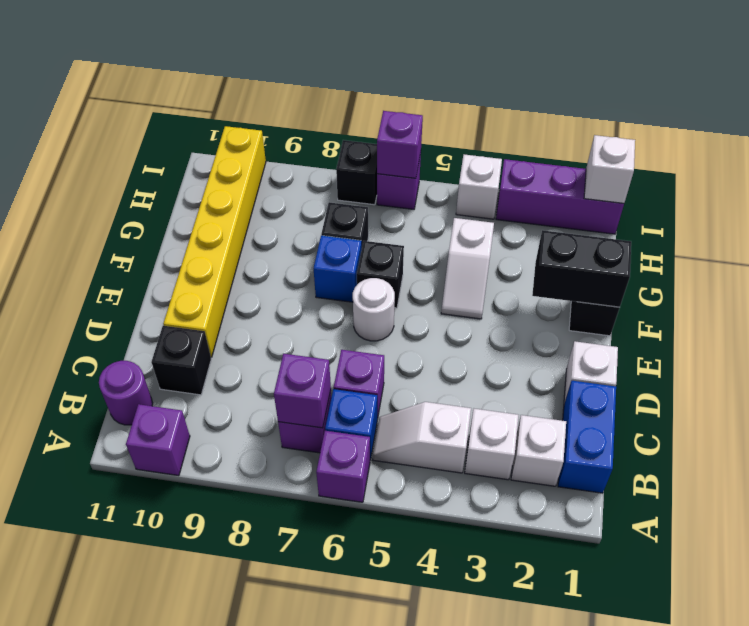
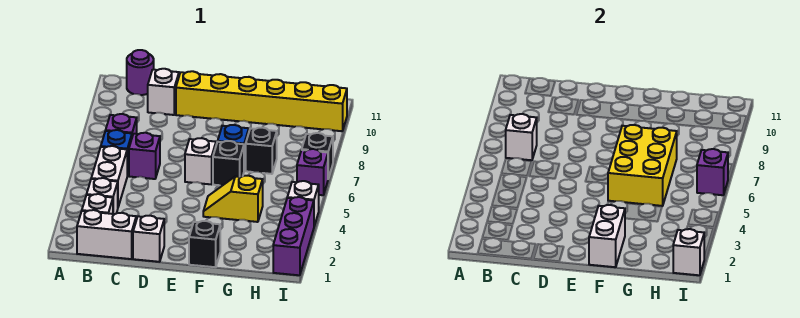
purple 1x1 brick [316,431,370,502] -> none
purple 1x1 brick [126,404,190,476] -> none
blue 1x2 brick [558,381,616,493] -> white 1x2 brick [77,210,136,259]
white 1x2 slope [373,402,471,473] -> white 1x2 brick [91,146,127,207]
purple 1x1 brick [274,354,331,428] -> white 1x1 brick [506,114,537,160]
black 1x1 brick [151,326,211,395] -> white 1x1 brick [148,69,179,115]
white 1x1 round brick [353,278,395,341] -> white 1x1 brick [185,138,216,184]
black 1x2 brick [532,230,631,307] -> white 1x2 brick [589,205,625,267]
white 1x2 slope [441,218,494,319] -> yellow 1x2 slope [203,176,263,222]
none -> yellow 2x3 brick [608,125,677,206]

